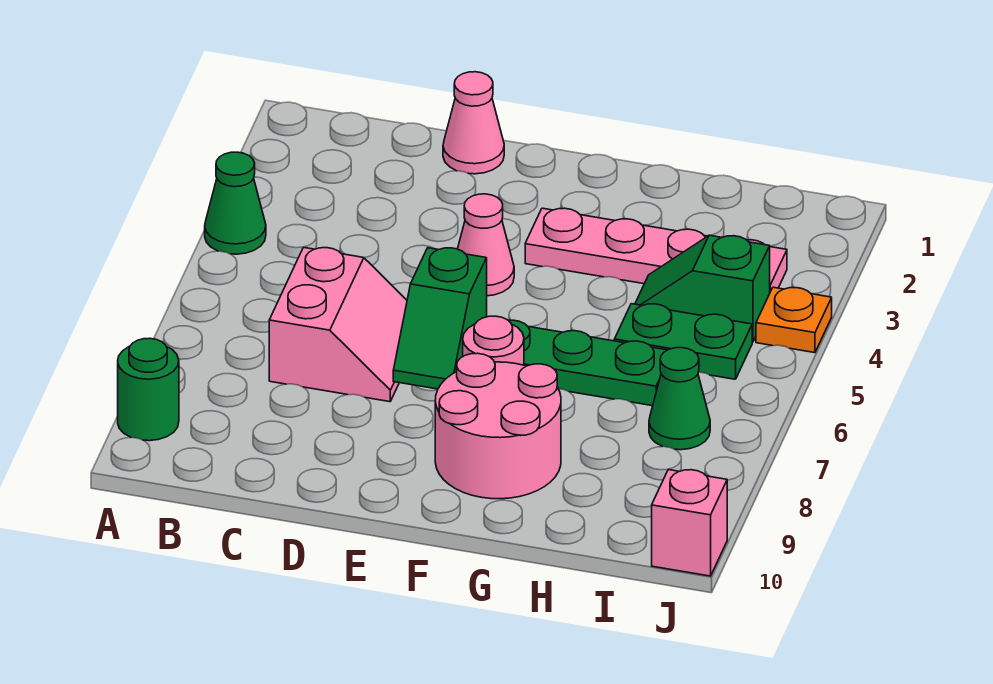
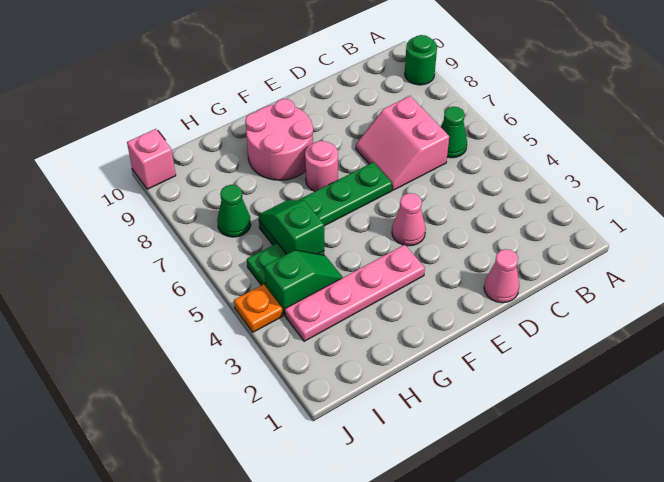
green 1x1 cone [205,152,266,254] -> green 1x1 cone moved to [441,107,467,158]
green 1x2 slope [393,248,487,389] -> green 1x2 slope moved to [258,200,324,254]

